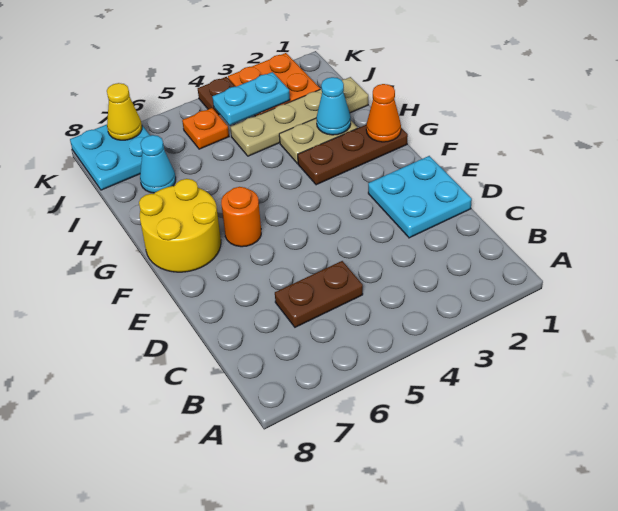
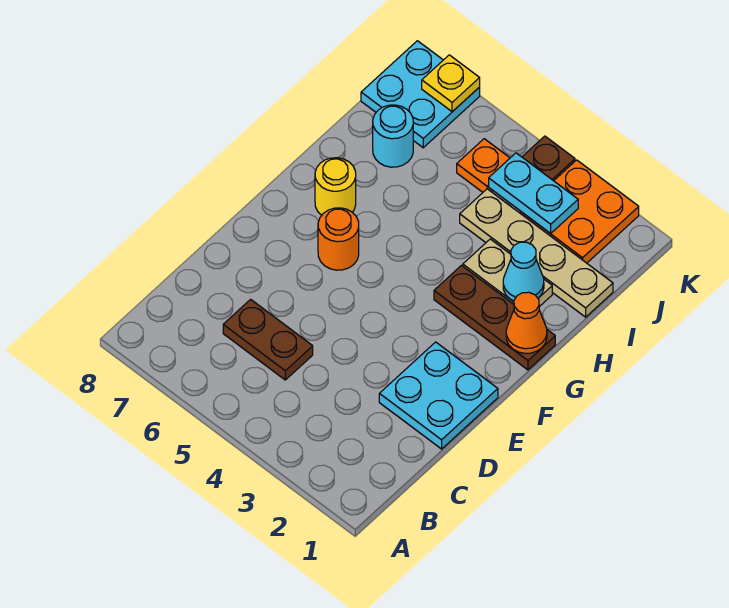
yellow 2x2 round brick [139,179,221,272] -> yellow 1x1 round brick [315,158,356,215]
cyan 1x1 cone [140,135,176,193] -> cyan 1x1 round brick [373,105,413,167]
yellow 1x1 cone [107,83,142,140] -> yellow 1x1 plate [422,55,480,112]

